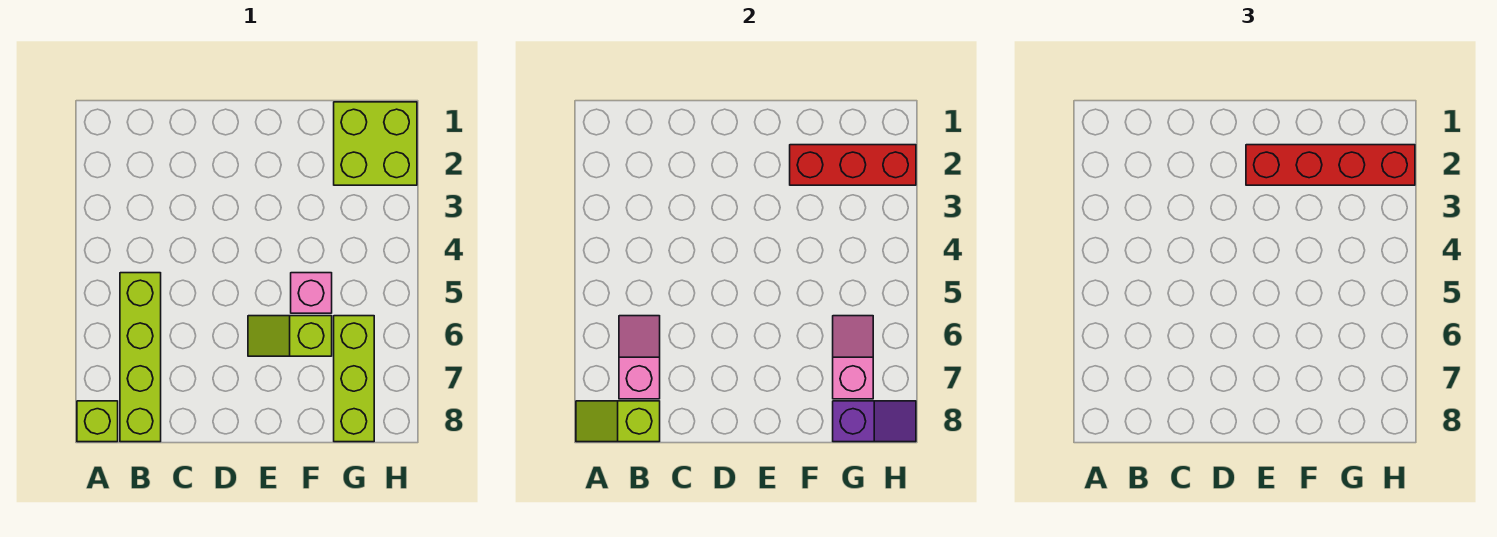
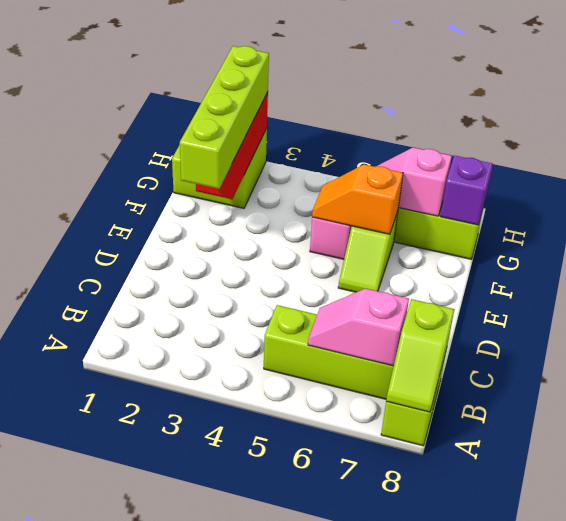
red 1x4 brick [1246,145,1415,185] -> lime 1x4 brick [180,46,269,189]
none -> orange 1x2 slope [312,164,403,234]

